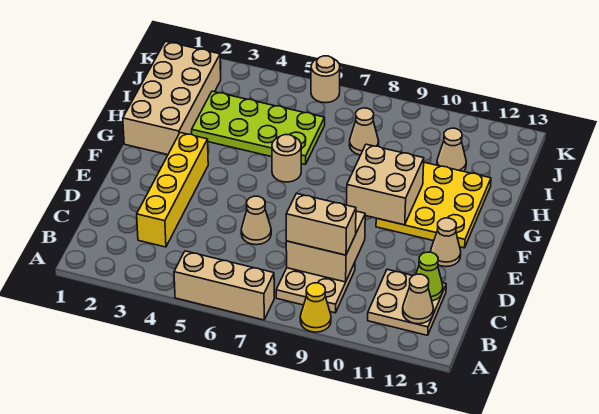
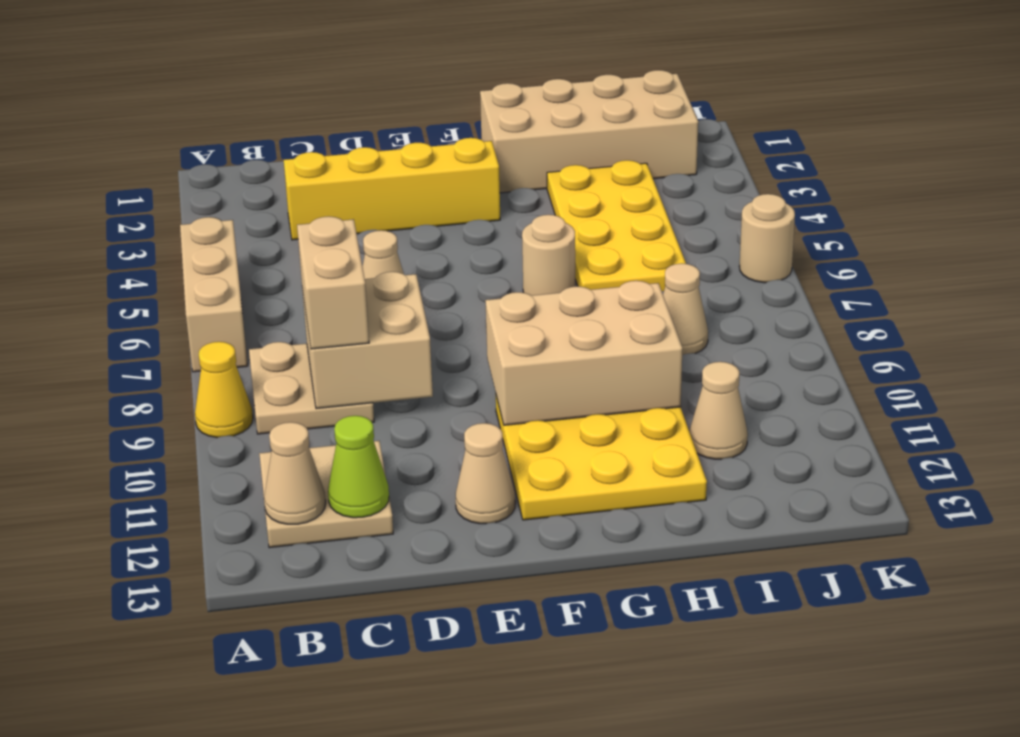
tan 2x2 brick [347,144,424,225] -> tan 2x3 brick [485,281,682,425]
lime 2x4 plate [192,91,325,165] -> yellow 2x4 plate [547,160,686,291]

